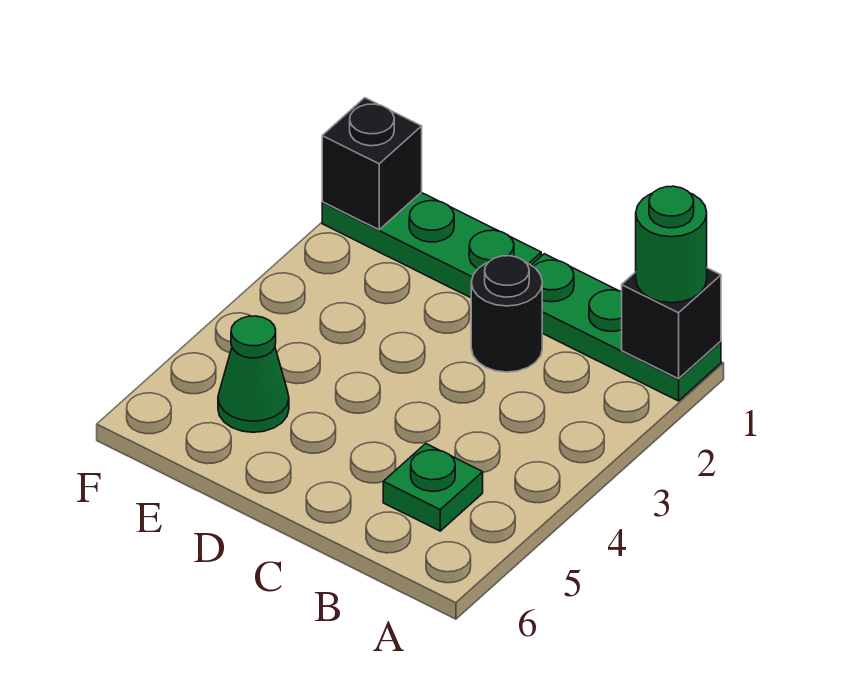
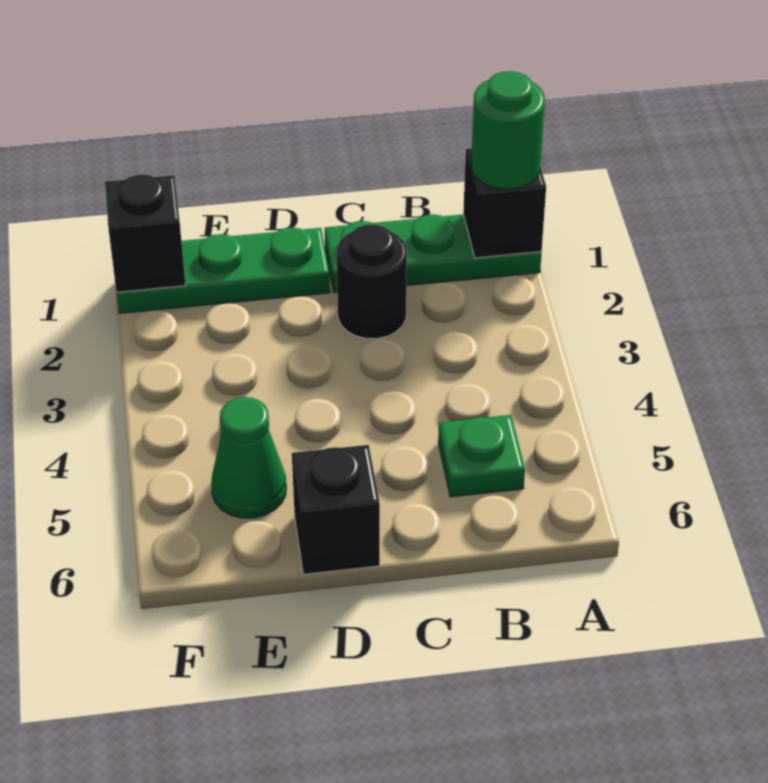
none -> black 1x1 brick [292,445,380,574]

